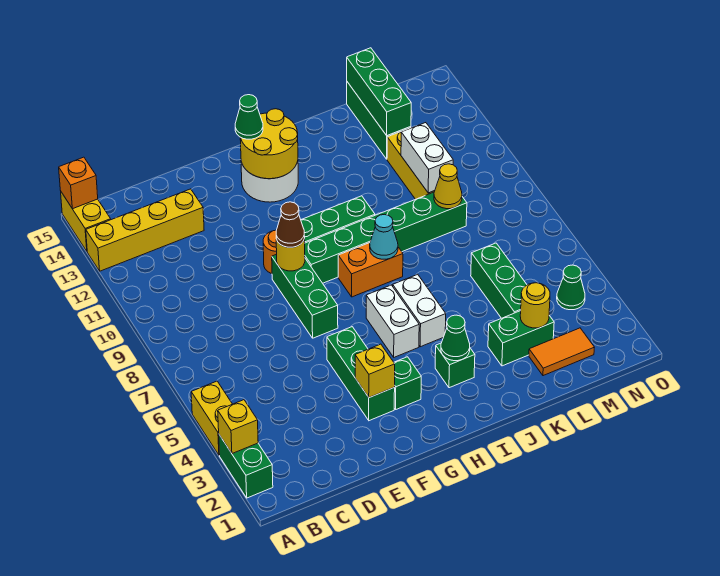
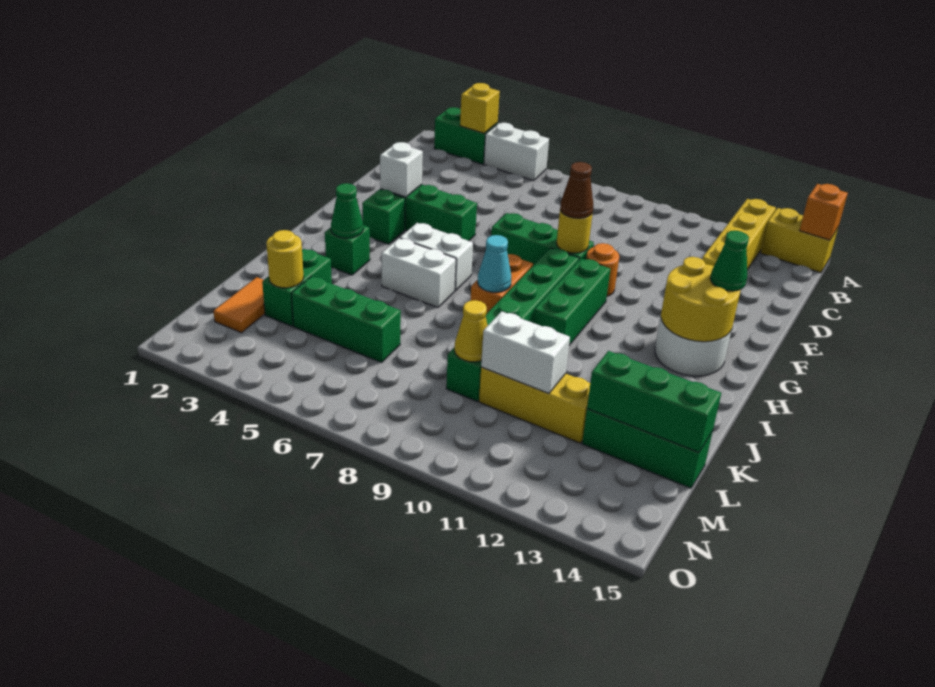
yellow 1x2 brick [191,381,232,455] -> white 1x2 brick [484,123,549,181]
yellow 1x1 brick [355,344,395,398] -> white 1x1 brick [380,142,423,197]
green 1x1 cone [557,265,585,310] -> none

